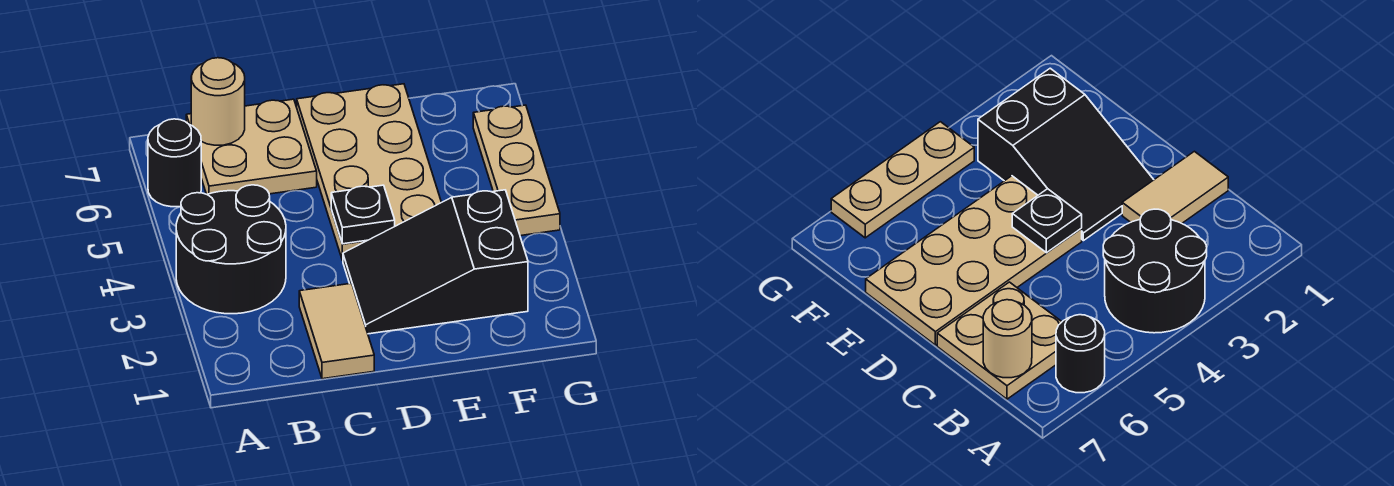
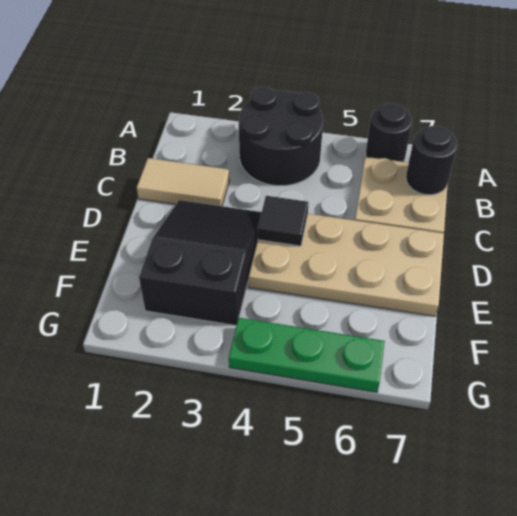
tan 1x1 round brick [191,58,245,145] -> black 1x1 round brick [406,126,457,195]
black 1x1 plate [331,185,395,244] -> black 1x1 tile [258,196,309,246]
tan 1x3 plate [473,105,560,236] -> green 1x3 plate [229,318,385,392]

